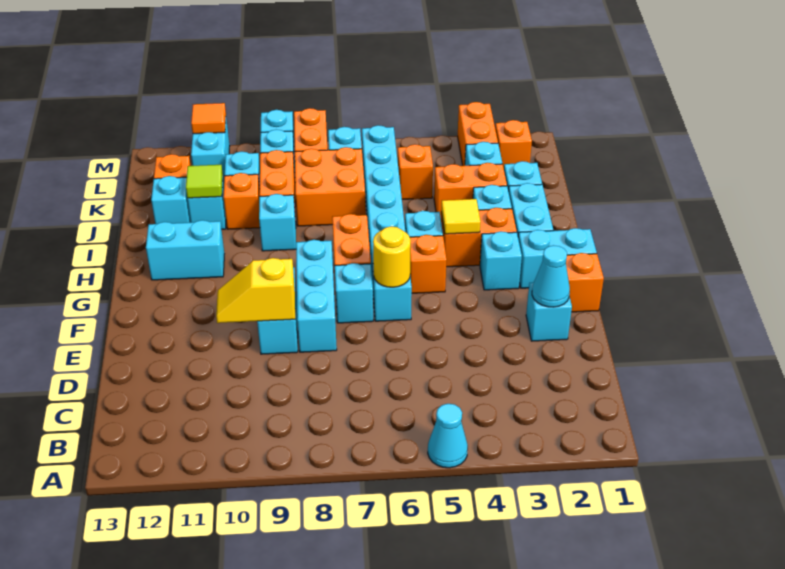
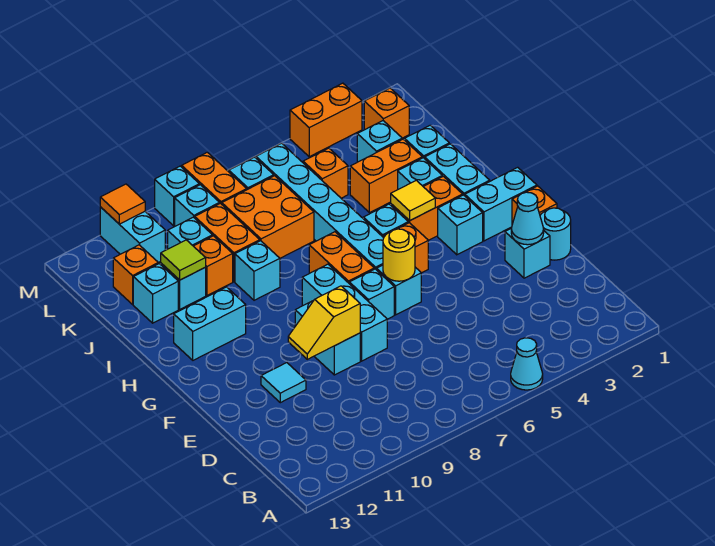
none -> cyan 1x1 round brick [540,208,571,260]
none -> cyan 1x1 tile [261,363,306,403]
orange 1x2 brick [458,102,498,166] -> orange 1x2 brick turned to [290,83,362,157]

